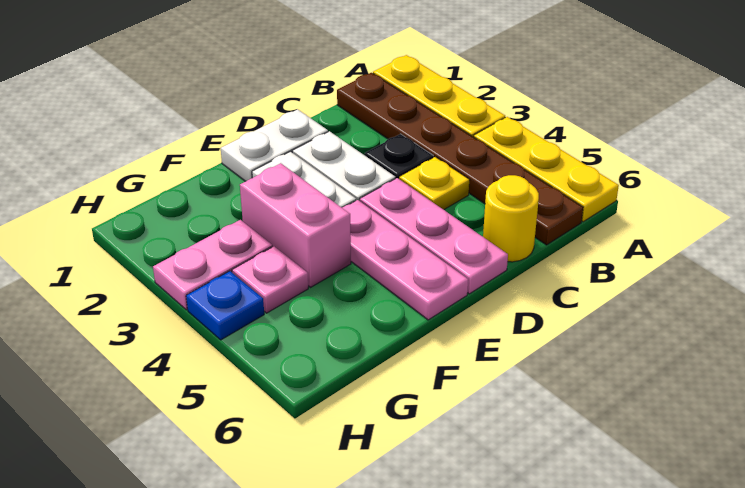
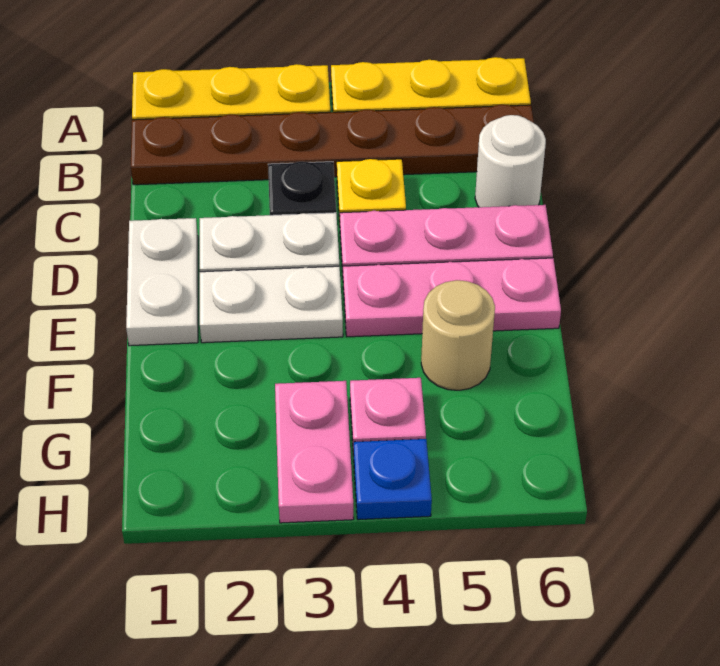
yellow 1x1 round brick [483,175,539,262] -> white 1x1 round brick [475,115,546,207]
pink 1x2 brick [240,163,351,287] -> none
none -> tan 1x1 round brick [421,280,495,390]

